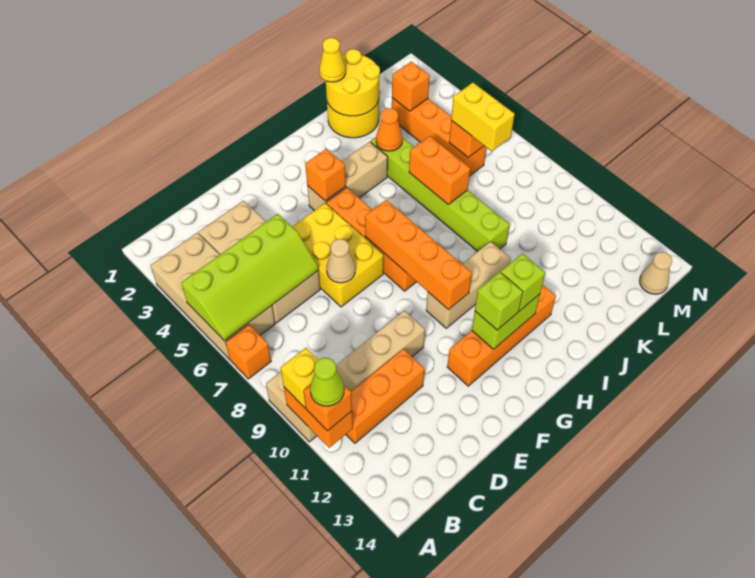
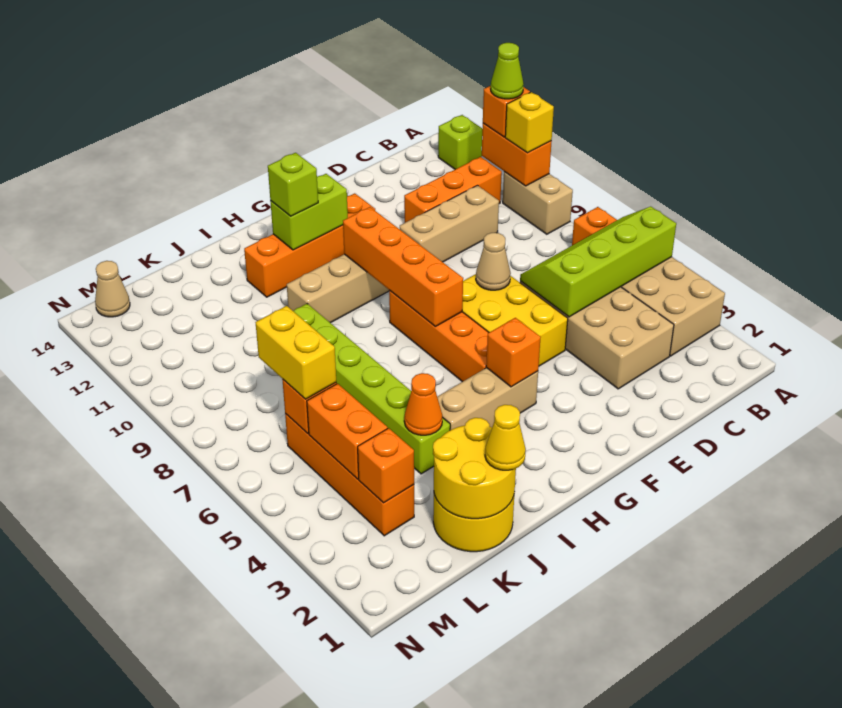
lime 1x1 brick [475,272,523,330] -> lime 1x1 brick moved to [438,115,482,169]
orange 1x2 brick [409,136,470,204] -> orange 1x2 brick moved to [307,384,388,479]

